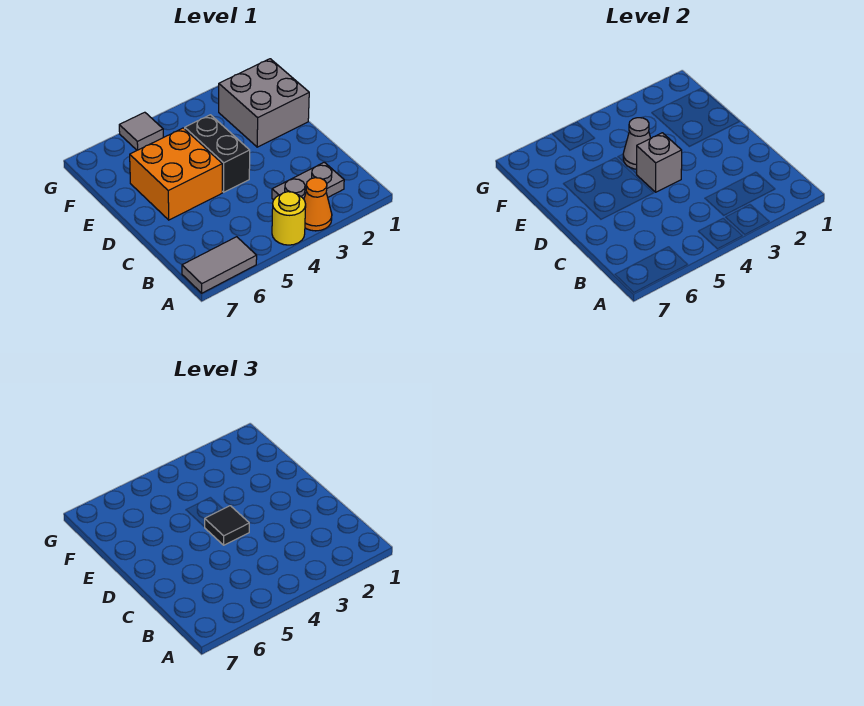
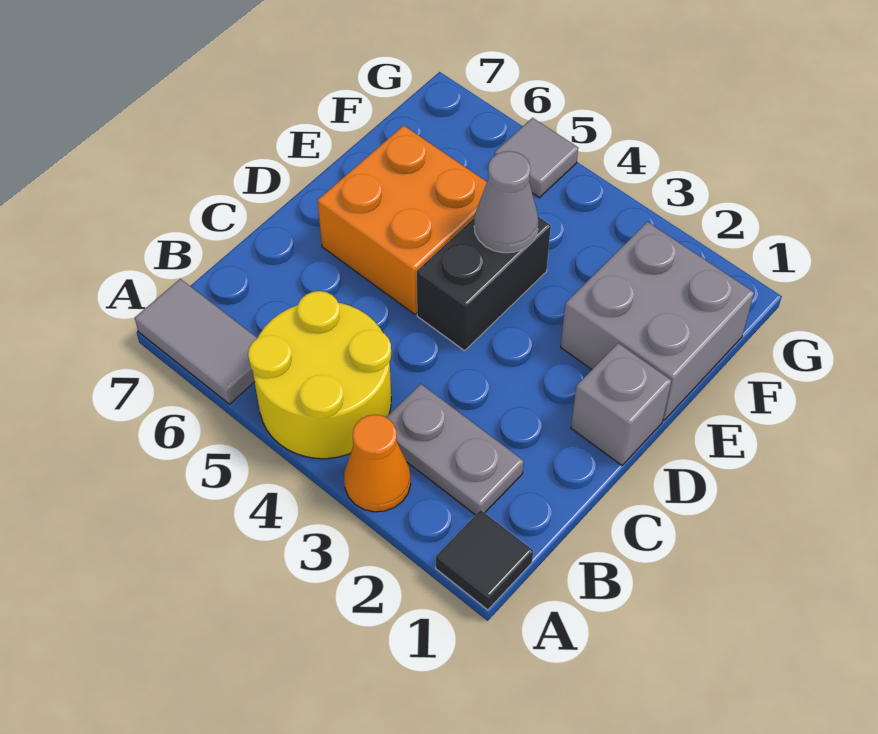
yellow 1x1 round brick [272,192,306,245] -> yellow 2x2 round brick [248,291,391,459]
grey 1x1 brick [637,133,682,192] -> grey 1x1 brick moved to [571,343,671,465]
black 1x1 tile [205,506,249,545] -> black 1x1 tile moved to [436,510,533,610]

